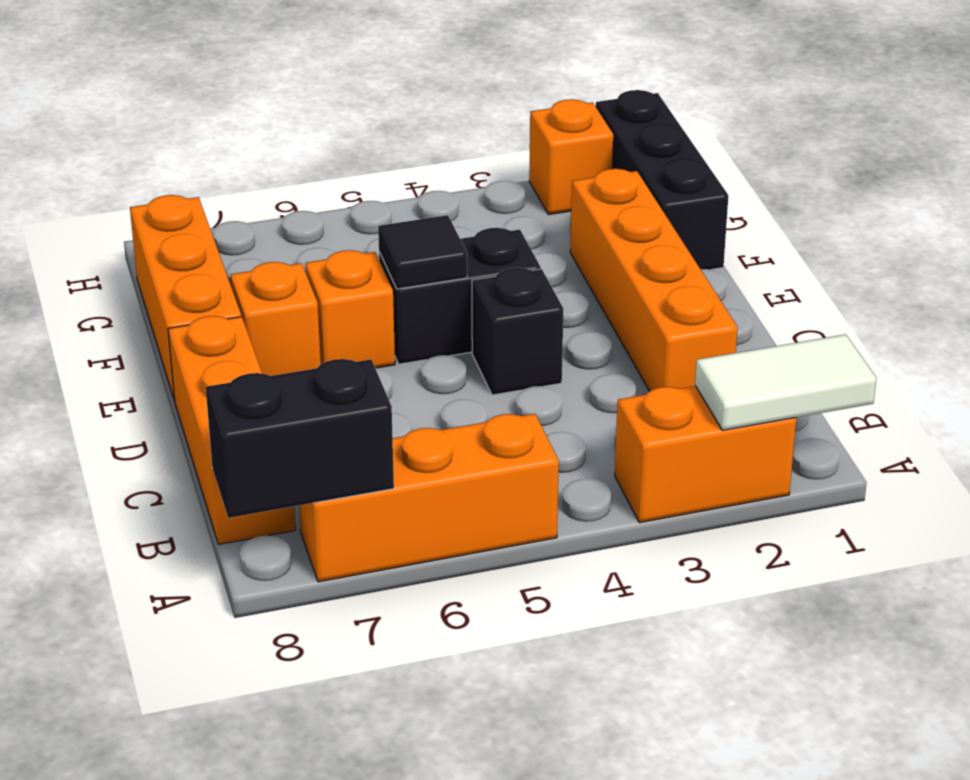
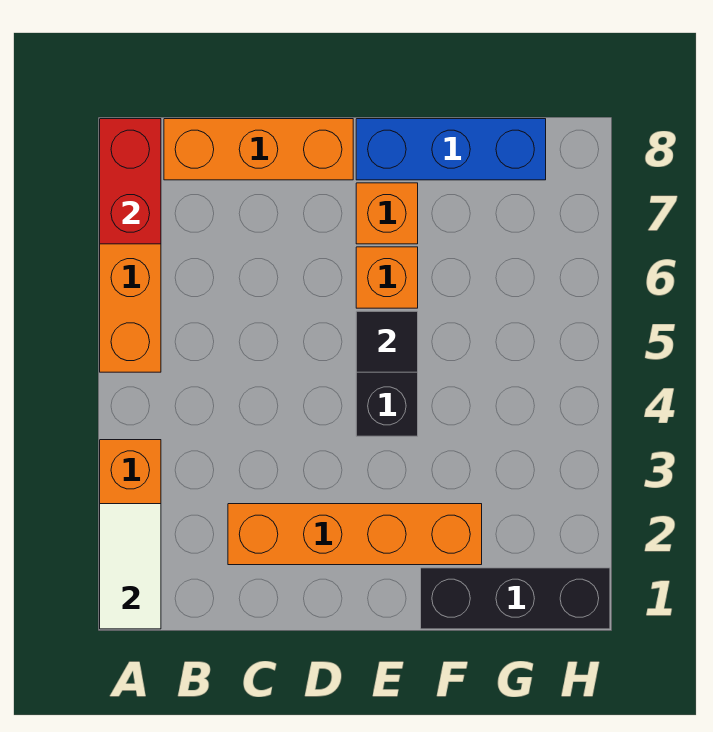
black 1x2 brick [206,359,394,518] -> red 1x2 brick [100,119,161,244]
black 1x1 brick [472,268,563,395] -> none
orange 1x3 brick [130,195,241,401] -> blue 1x3 brick [356,119,546,180]
orange 1x1 brick [529,99,613,215] -> none

